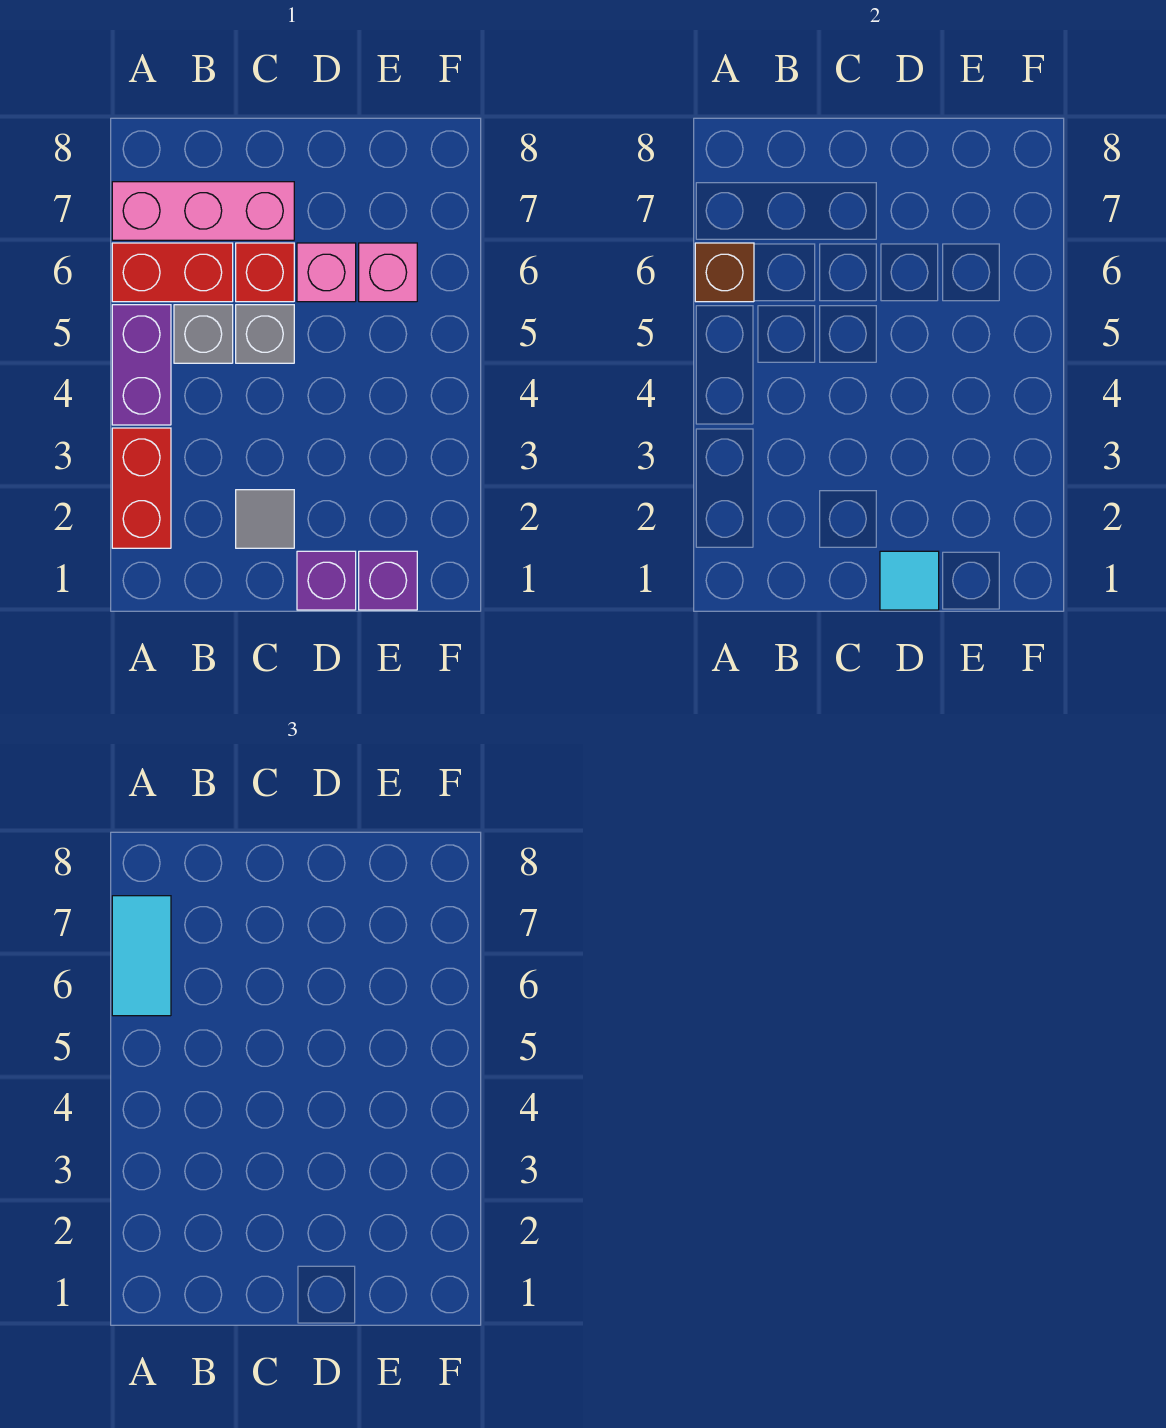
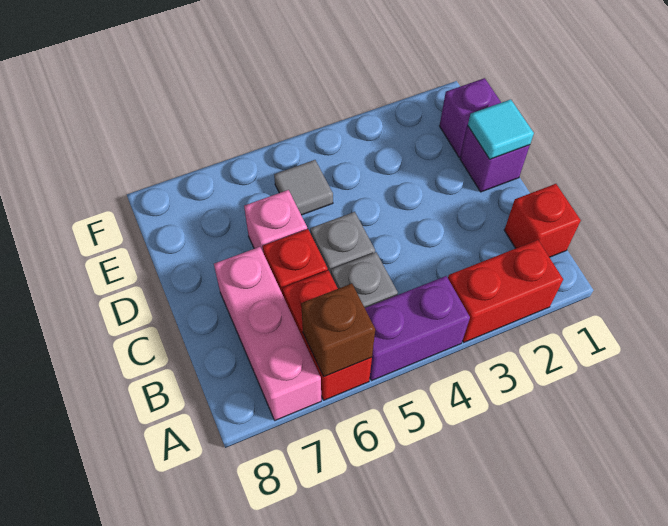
cyan 1x2 tile [112,896,171,1016] -> none
none -> red 1x1 brick [504,184,581,257]
grey 1x1 tile [236,490,294,548] -> grey 1x1 tile moved to [274,160,333,215]
pink 1x1 brick [359,243,417,302] -> none

